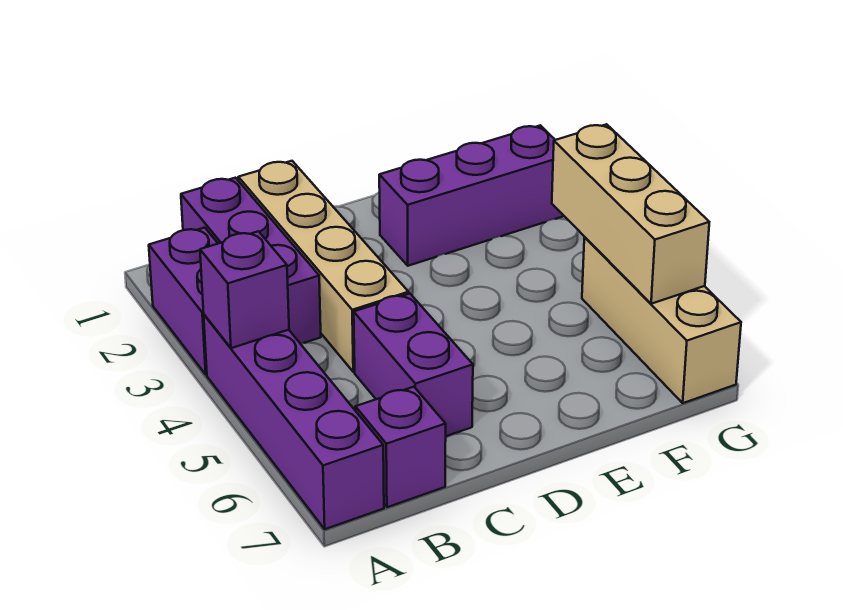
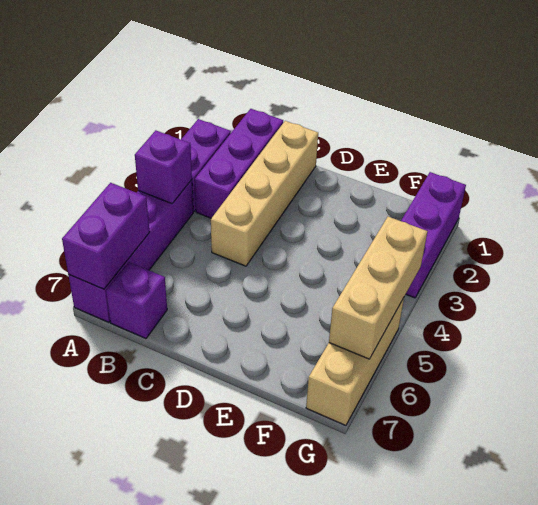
purple 1x2 brick [354,294,473,436] -> purple 1x2 brick moved to [62,183,149,289]
purple 1x3 brick [379,125,564,266] -> purple 1x3 brick turned to [401,172,466,298]

